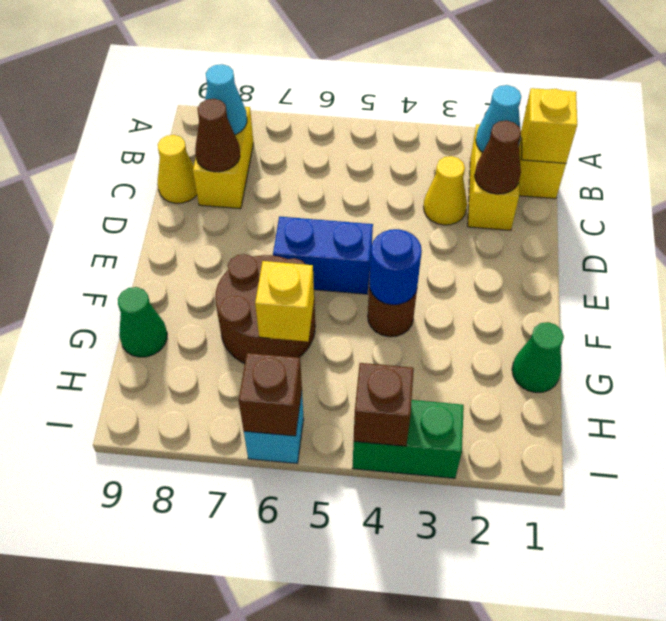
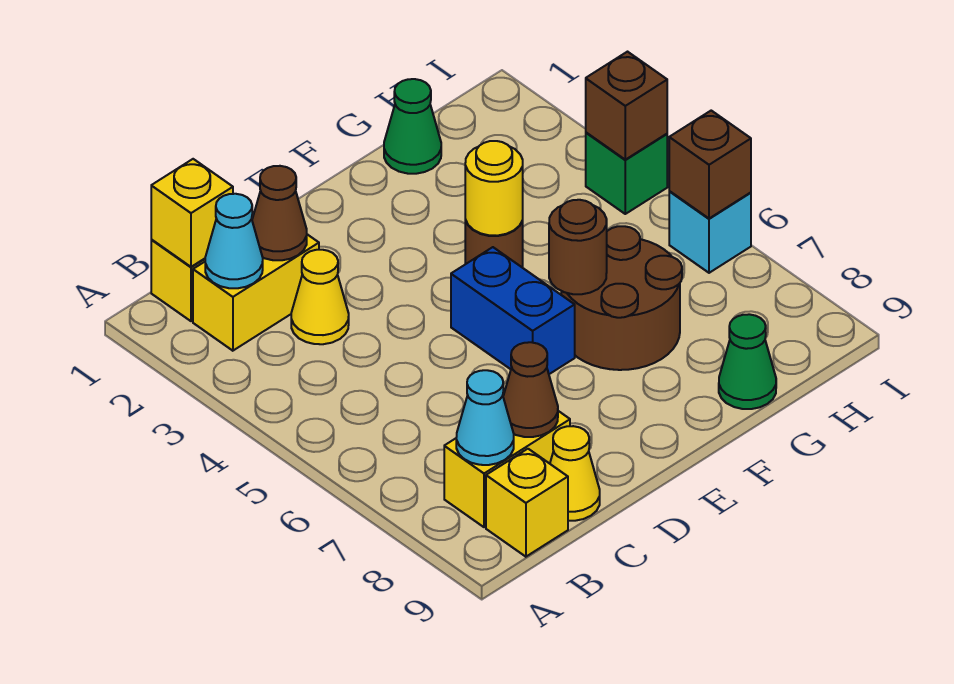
blue 1x1 round brick [369,229,422,305] -> yellow 1x1 round brick [465,141,523,236]
none -> brown 1x1 round brick [549,200,607,294]
yellow 1x1 brick [255,261,314,342] -> yellow 1x1 brick moved to [486,449,568,557]
green 1x2 brick [352,400,464,478] -> green 1x1 brick [586,133,667,214]

